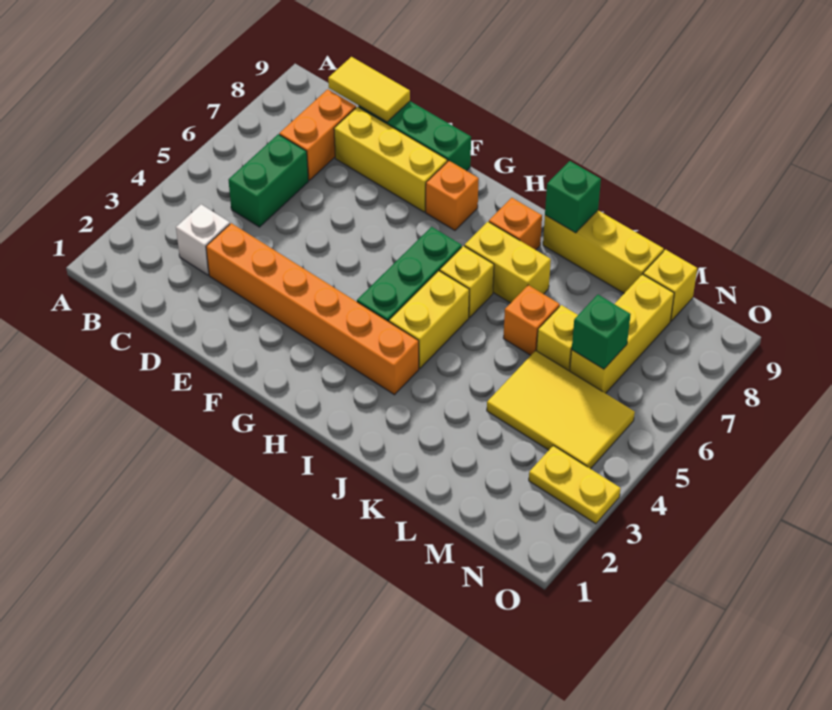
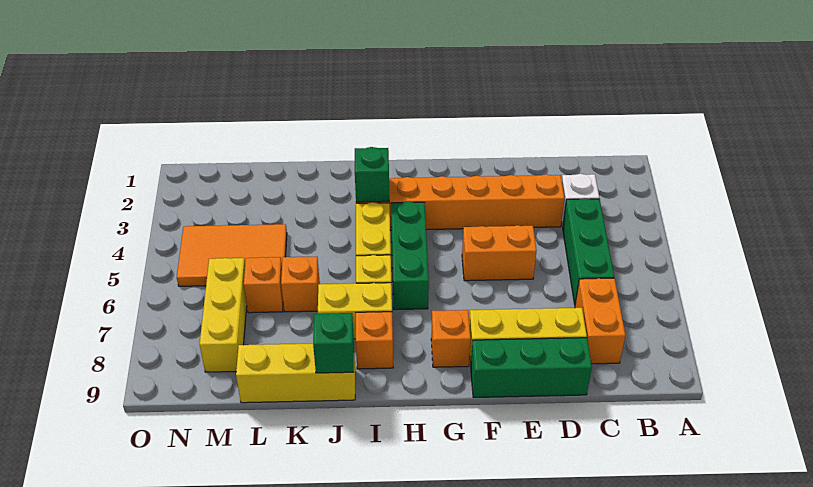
green 1x2 brick [229,134,308,227] -> green 1x3 brick [563,198,614,305]
yellow 1x2 tile [328,57,410,122] -> none
none -> orange 1x2 brick [462,225,537,281]
yellow 2x3 tile [487,351,635,469] -> orange 2x3 tile [177,224,287,286]
yellow 1x1 brick [537,305,578,371] -> orange 1x1 brick [244,257,283,313]
green 1x1 brick [572,295,631,369] -> green 1x1 brick moved to [355,147,389,202]
yellow 1x1 brick [643,250,697,321] -> none
yellow 1x2 plate [529,446,621,524] -> none

